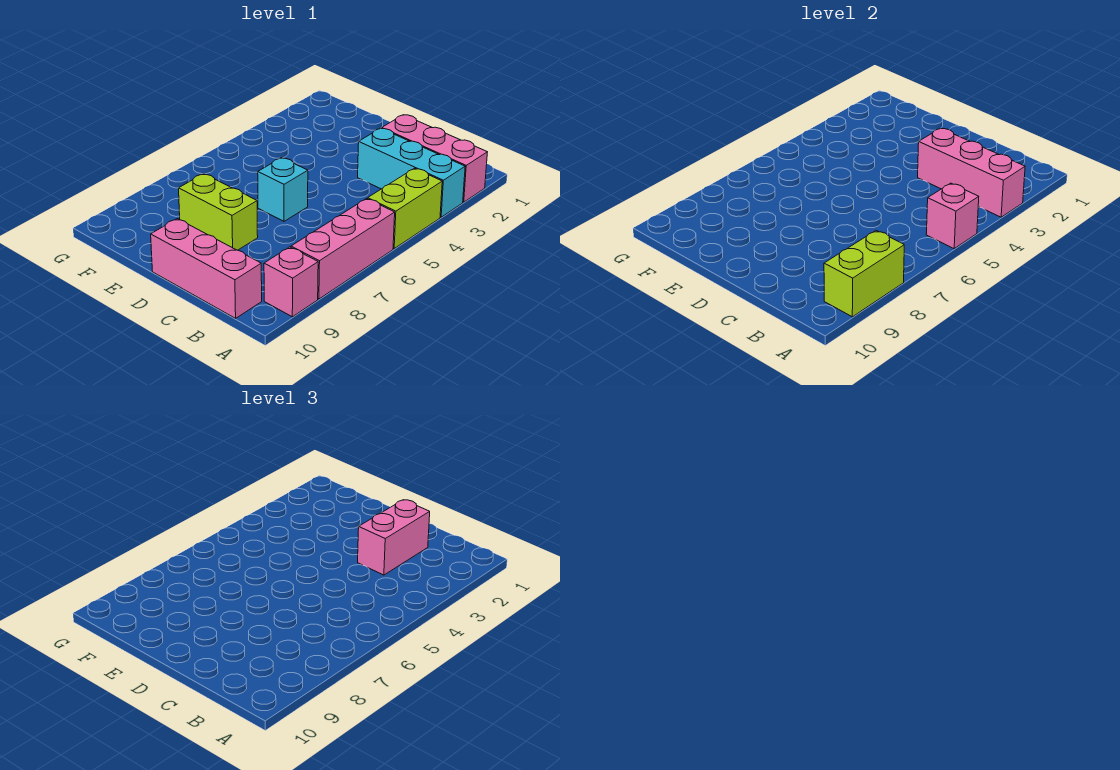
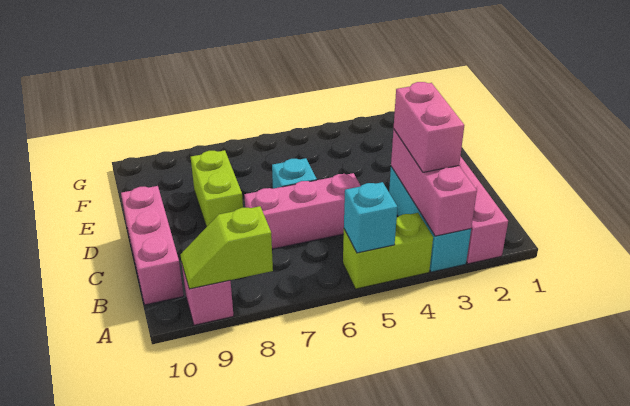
pink 1x1 brick [926,183,979,248] -> cyan 1x1 brick [344,182,397,253]
pink 1x3 brick [291,199,395,299] -> pink 1x3 brick moved to [244,173,361,249]
lime 1x2 brick [824,231,904,317] -> lime 1x2 slope [180,206,273,289]
pink 1x2 brick [358,500,430,575] -> pink 1x2 brick turned to [394,82,464,172]

